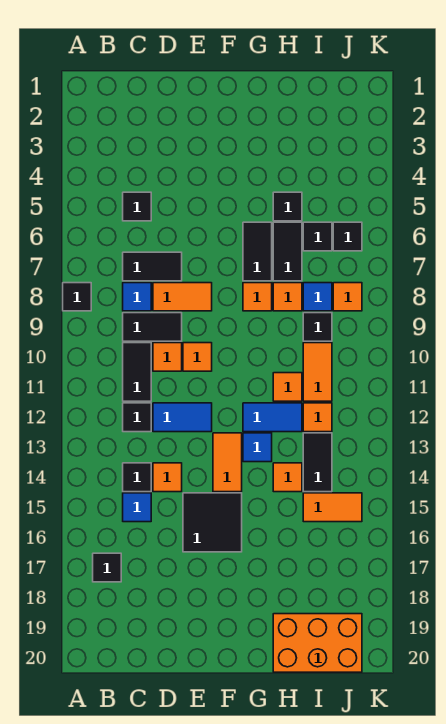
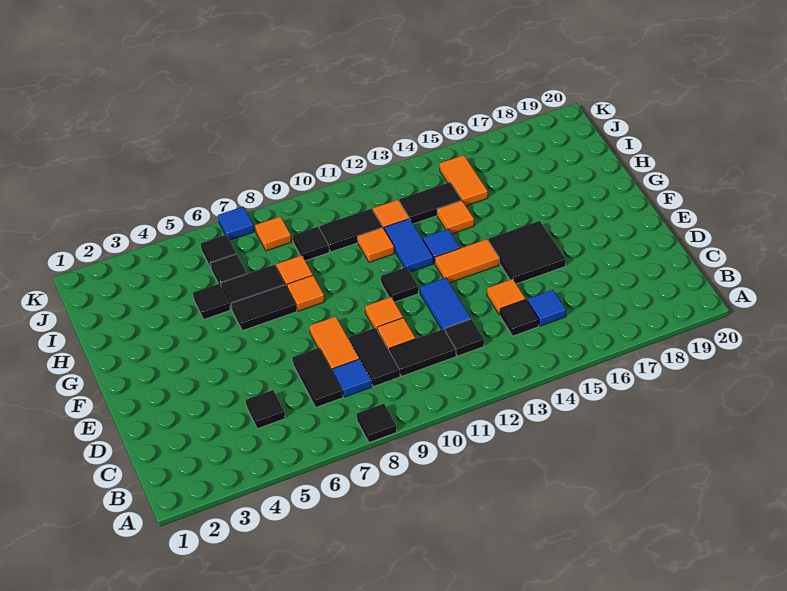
black 1x1 tile [93,553,121,582] -> black 1x1 tile moved to [381,267,418,302]
orange 2x3 brick [273,614,362,672] -> none
blue 1x1 tile [303,283,332,311] -> blue 1x1 tile moved to [218,207,254,240]
orange 1x2 tile [303,343,332,401] -> black 1x2 tile [320,209,383,252]

